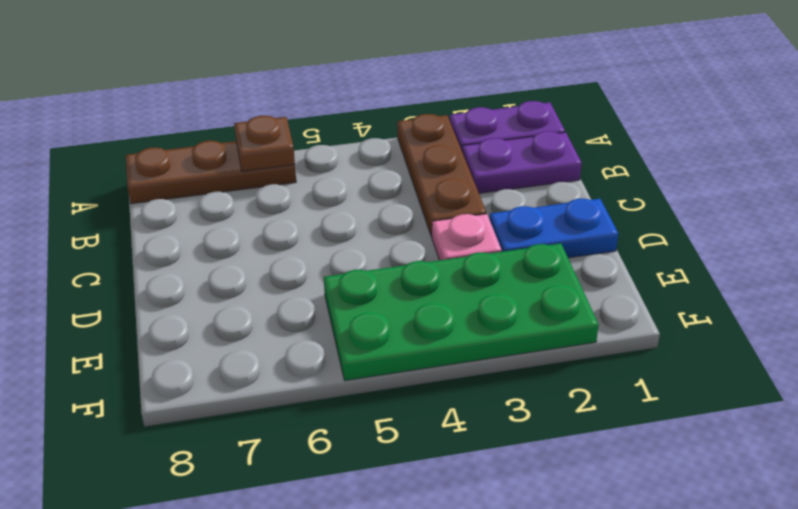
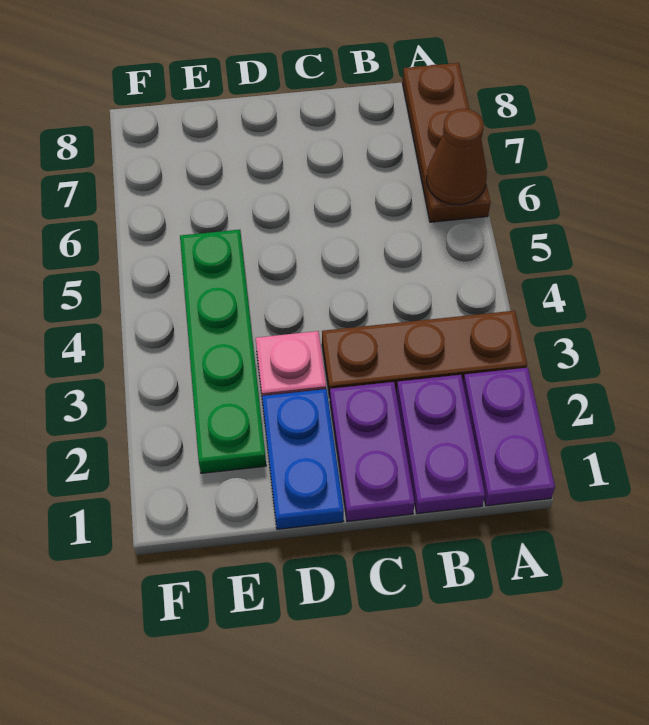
brown 1x1 plate [234,116,295,171] -> brown 1x1 cone [427,109,487,205]
none -> purple 1x2 plate [330,382,415,521]
green 2x4 plate [324,243,599,381] -> green 1x4 plate [180,230,266,473]

